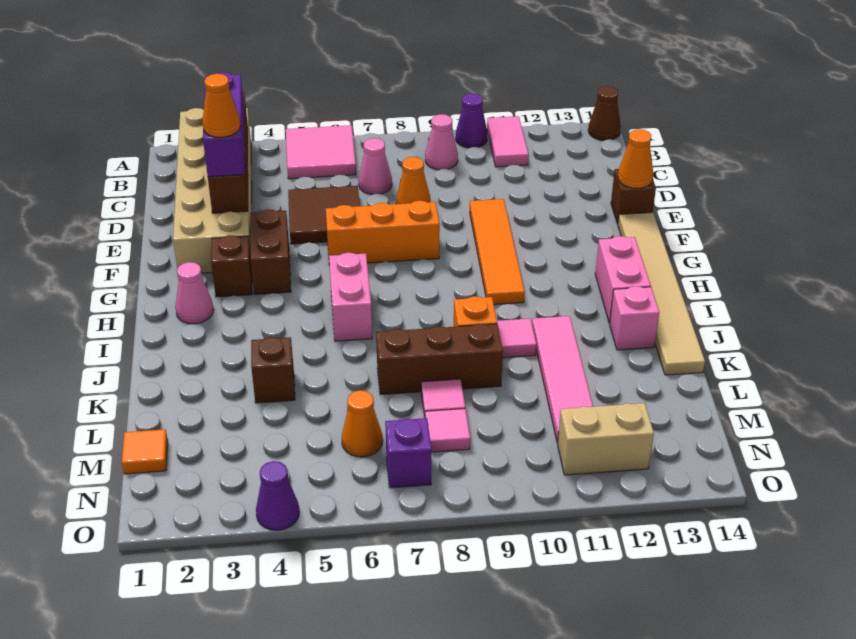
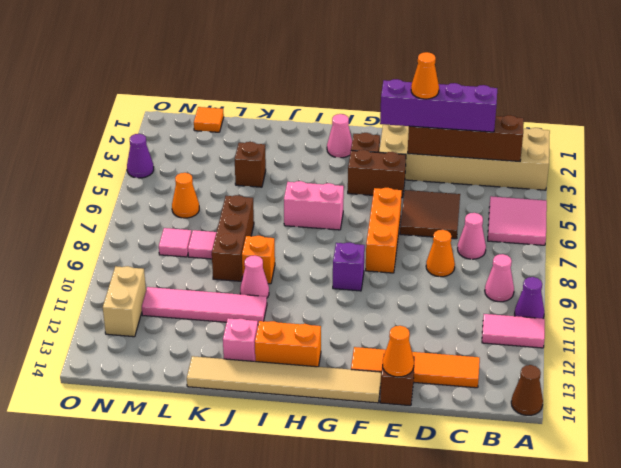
purple 1x3 brick [203,72,245,177] -> purple 1x4 brick [380,79,497,132]
orange 1x4 tile [470,199,525,305] -> orange 1x4 tile moved to [351,347,480,388]
pink 1x2 brick [595,236,651,323] -> orange 1x2 brick [255,321,321,367]
pink 1x1 tile [497,319,536,358] -> pink 1x1 cone [240,255,269,298]
purple 1x1 brick [385,418,431,488] -> purple 1x1 brick moved to [333,242,365,291]

